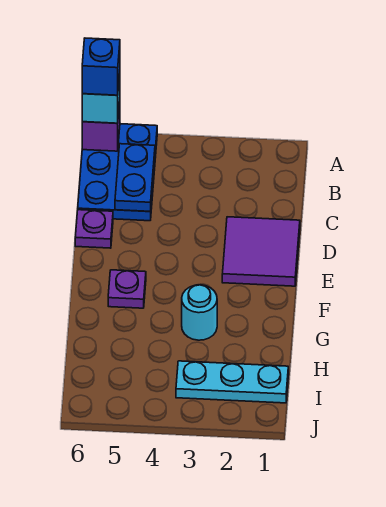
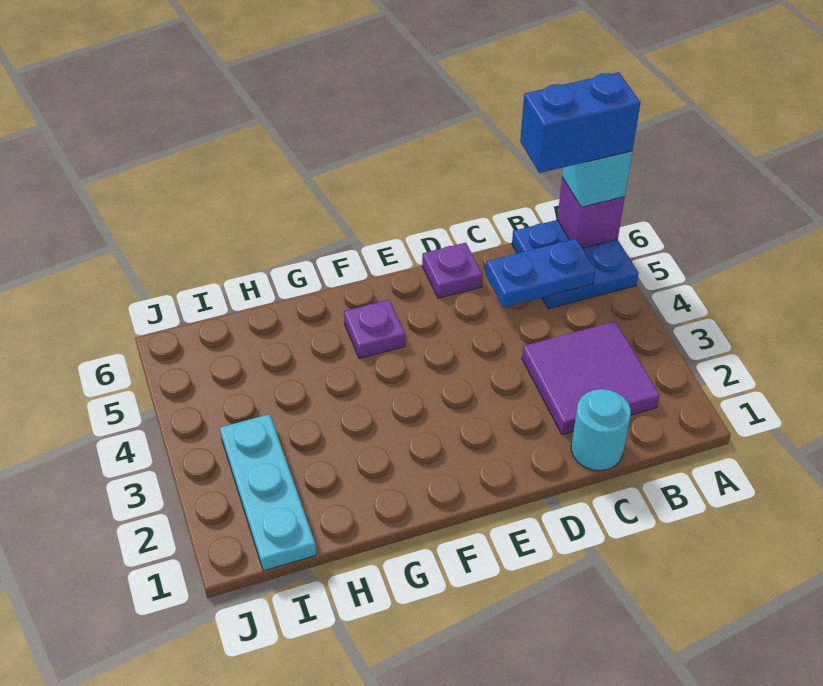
blue 2x3 plate [78,124,157,221] -> blue 2x2 plate [512,220,639,309]
blue 1x1 brick [82,38,120,95] -> blue 1x2 brick [520,72,641,173]
purple 2x2 tile [222,217,300,286] -> purple 2x2 tile moved to [522,321,660,435]
cyan 1x1 round brick [182,285,217,340] -> cyan 1x1 round brick moved to [571,389,631,471]

